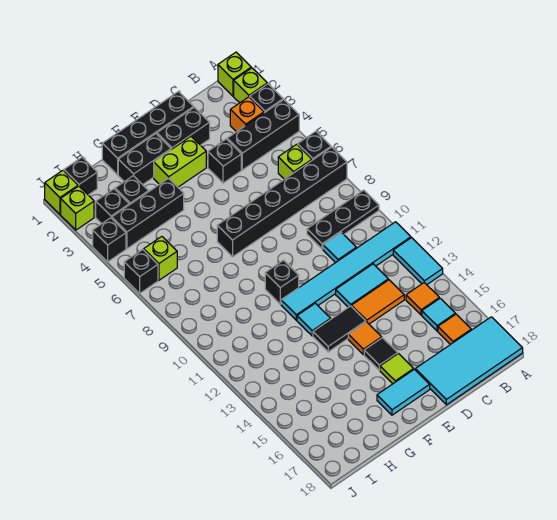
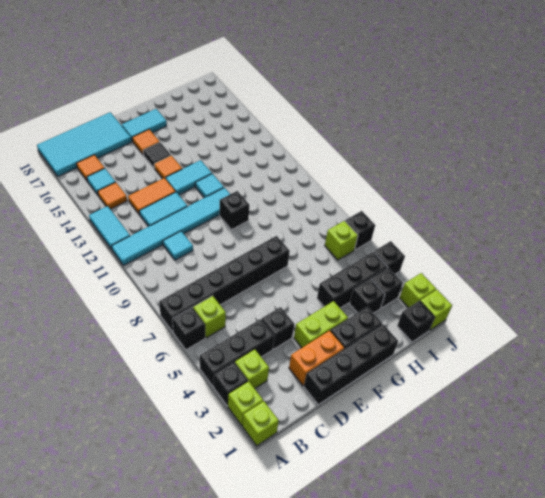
black 1x3 plate [307,190,379,249] -> none
orange 1x1 brick [230,97,264,132] -> lime 1x1 brick [235,350,269,389]
black 1x2 brick [157,107,210,150] -> orange 1x2 brick [289,331,344,386]
black 1x2 tile [313,306,366,352] -> cyan 1x2 tile [166,160,212,195]
lime 1x1 tile [380,354,414,384] -> orange 1x1 tile [132,129,160,155]

